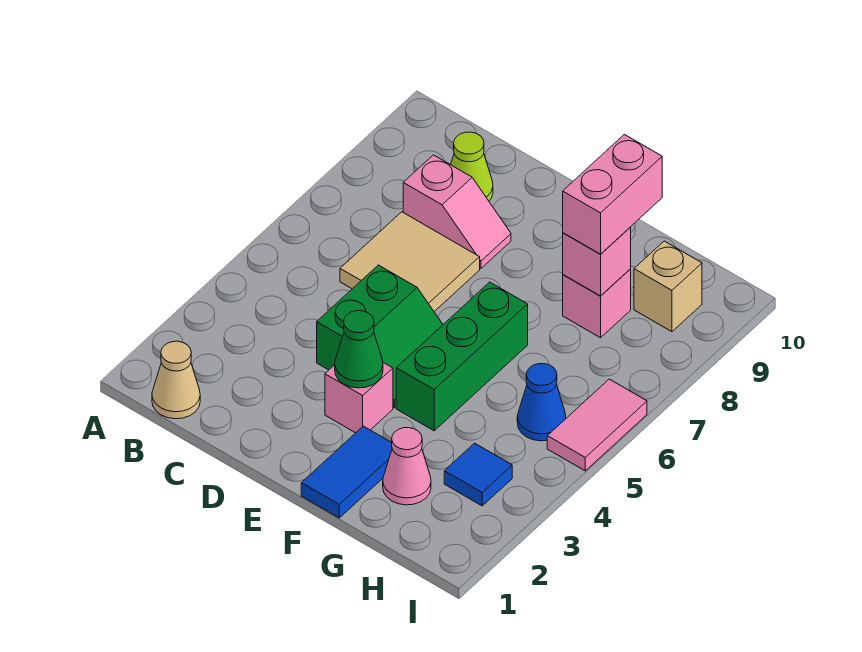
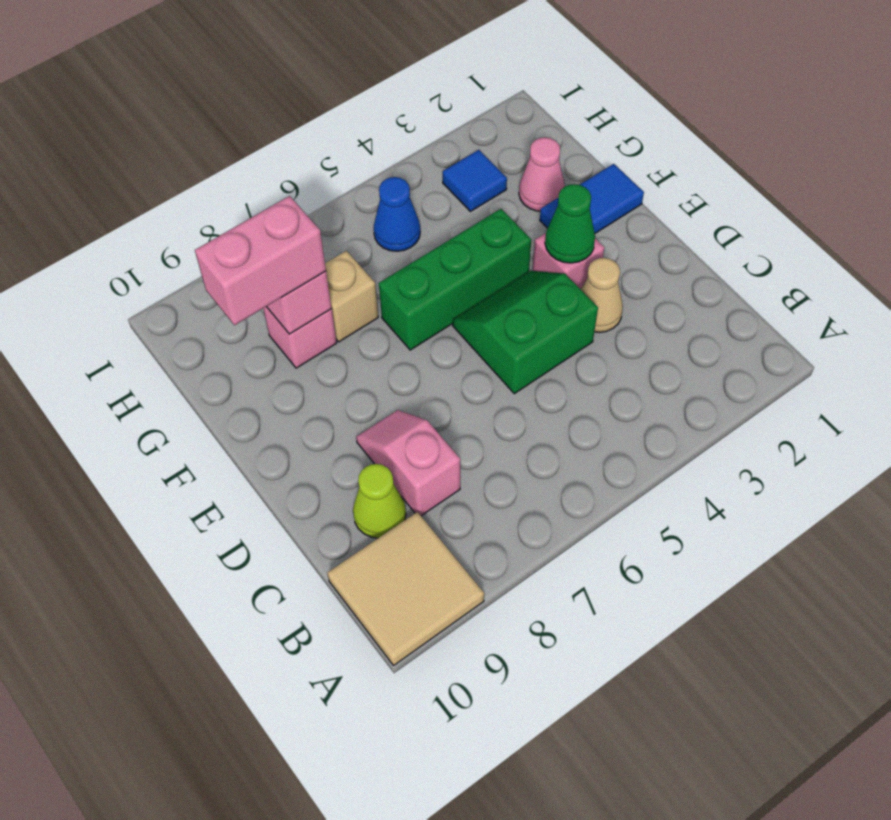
tan 1x1 cone [152,341,200,419] -> tan 1x1 cone moved to [581,258,623,333]
tan 2x2 tile [340,212,480,312] -> tan 2x2 tile moved to [327,512,484,665]
tan 1x1 brick [634,241,702,332] -> tan 1x1 brick moved to [325,251,378,342]
pink 1x2 tile [547,379,647,471] -> none

